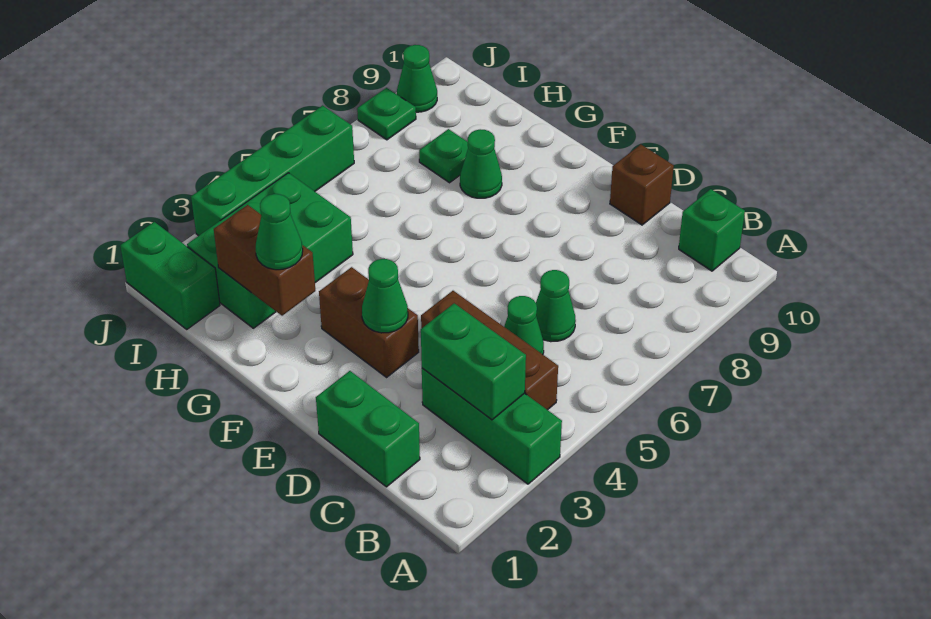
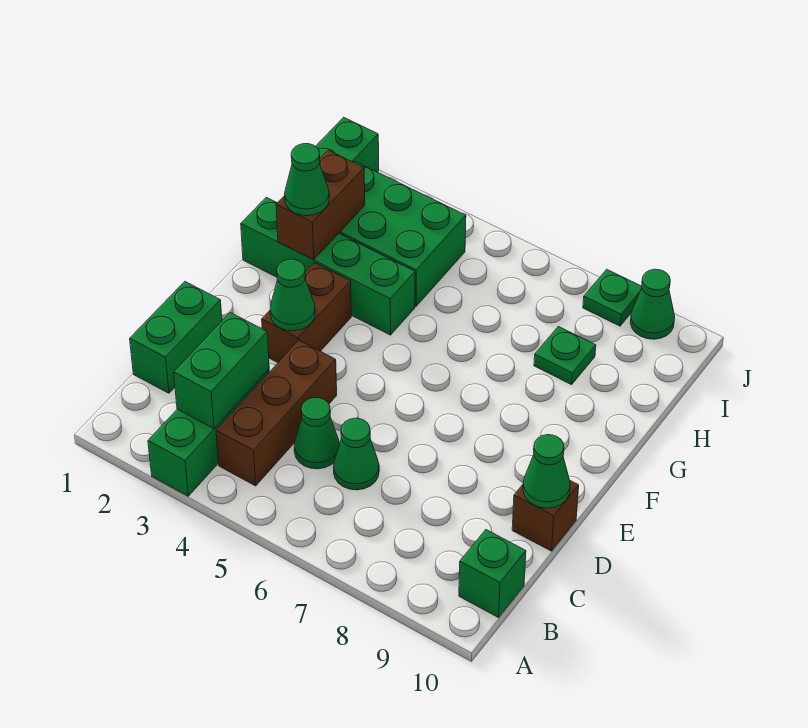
green 1x1 cone [460,129,502,198] -> green 1x1 cone moved to [523,435,570,508]
green 1x4 brick [191,105,354,236] -> green 1x4 brick moved to [241,197,415,335]

